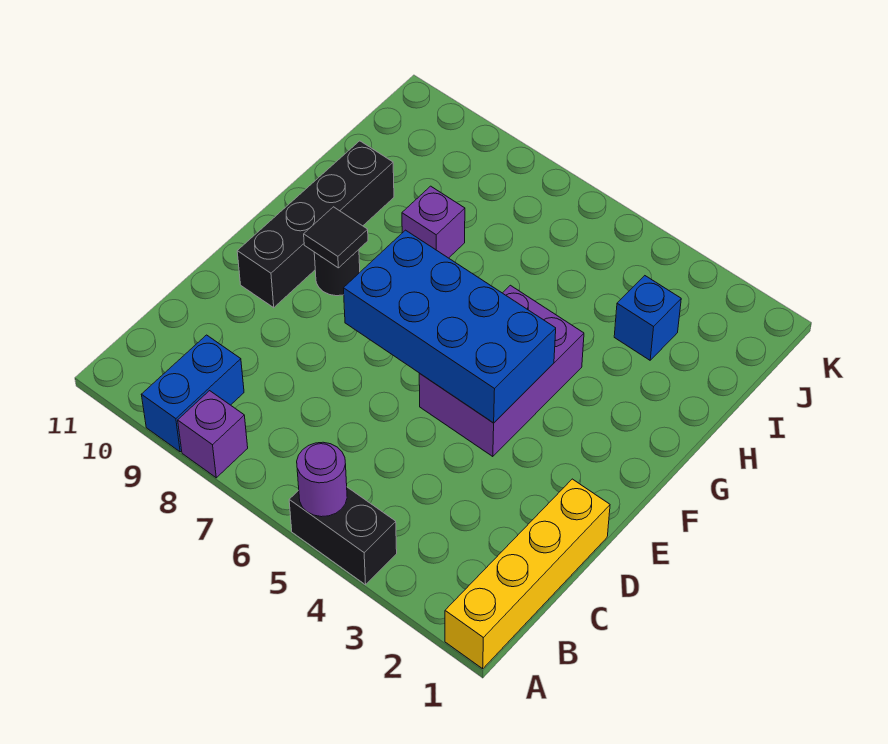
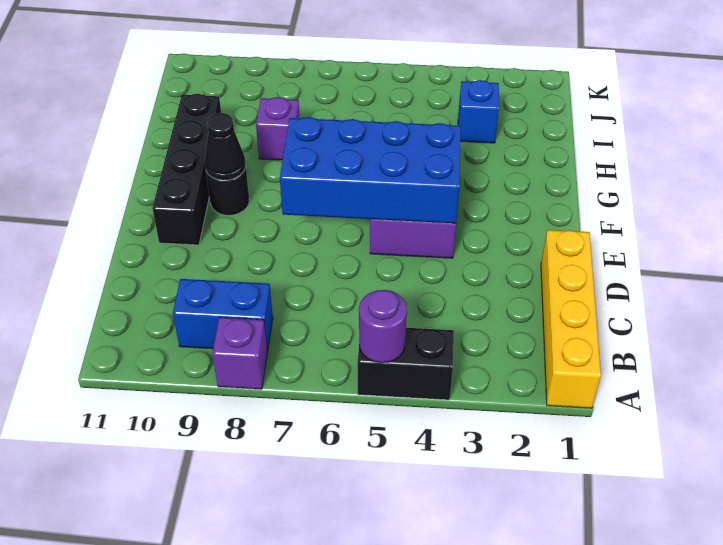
blue 1x2 brick [141,335,244,452] -> blue 1x2 brick turned to [173,279,273,351]
black 1x1 tile [304,207,368,268] -> black 1x1 cone [205,113,246,180]

